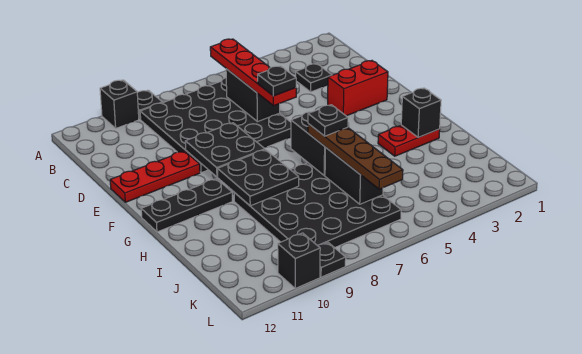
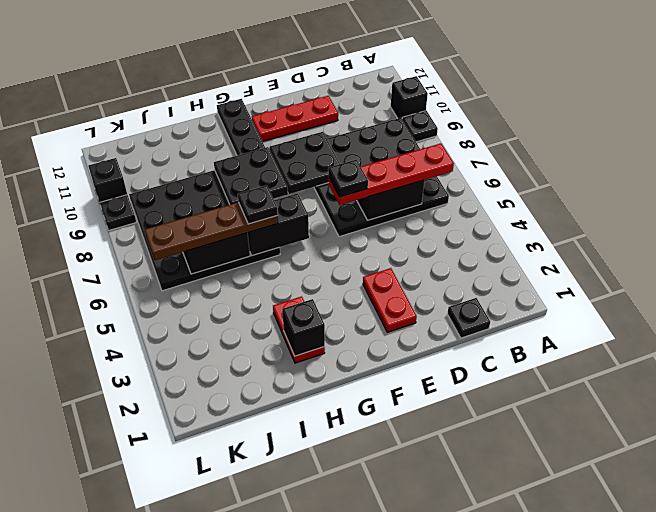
black 1x1 plate [296,64,332,92] -> black 1x1 plate moved to [447,298,490,338]
red 1x2 brick [328,61,388,116] -> red 1x2 plate [363,268,417,332]
red 1x3 plate [110,151,200,202] -> red 1x3 plate turned to [252,96,338,141]

